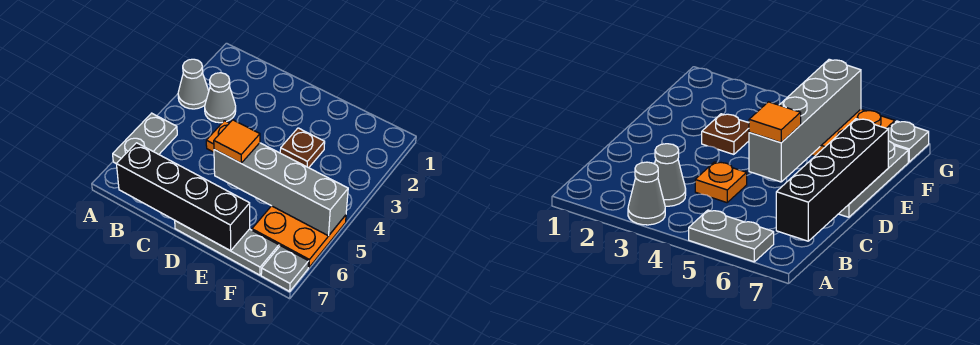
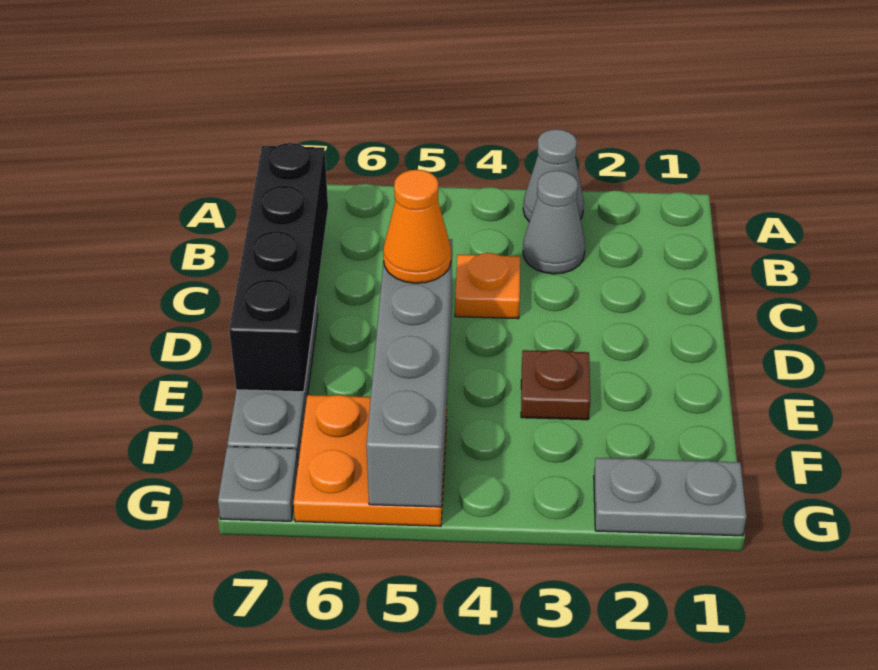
grey 1x2 plate [113,113,177,163] -> grey 1x2 plate moved to [594,458,746,536]
orange 1x1 tile [214,120,260,163] -> orange 1x1 cone [383,170,451,283]

